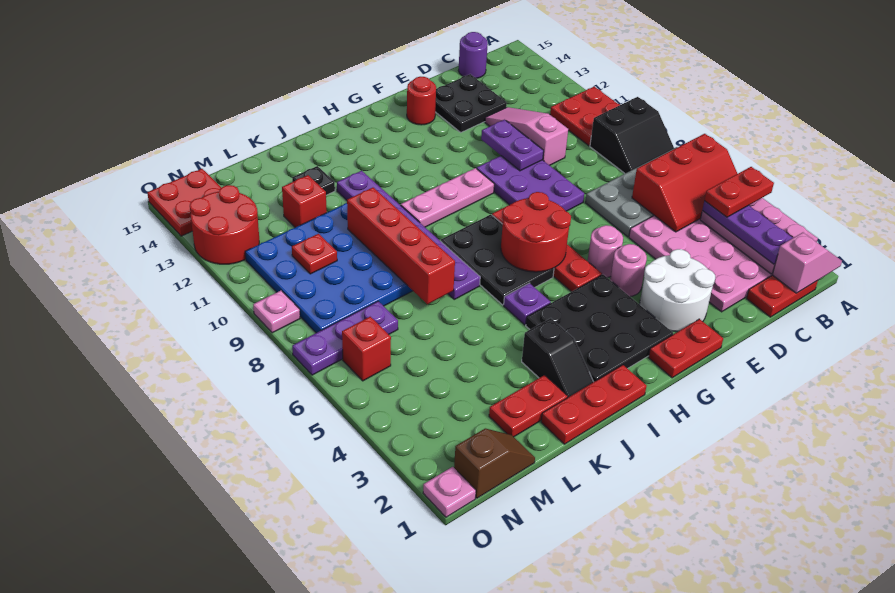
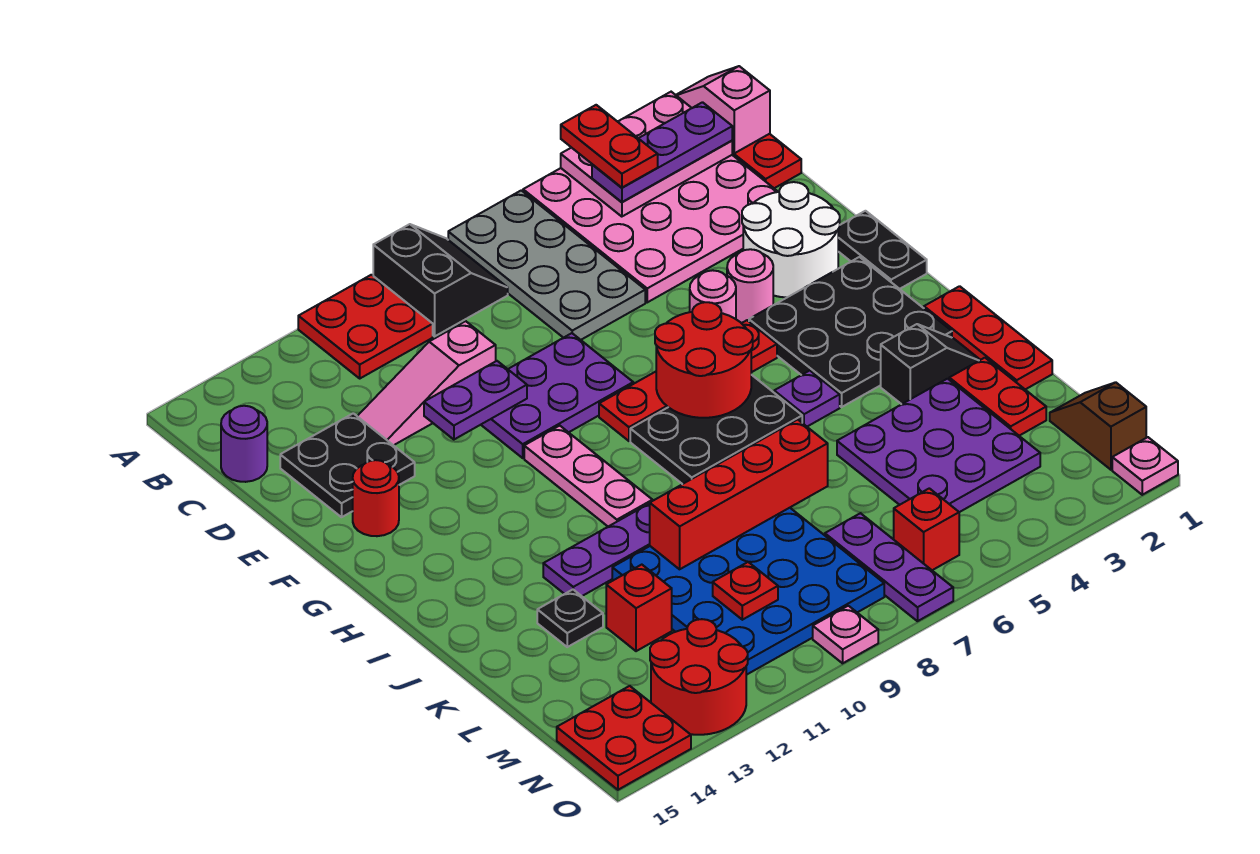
red 2x3 slope [632,134,737,232] -> none
red 1x2 plate [649,319,723,378] -> black 1x2 plate [838,211,927,289]
none -> purple 3x3 plate [837,379,1040,512]

